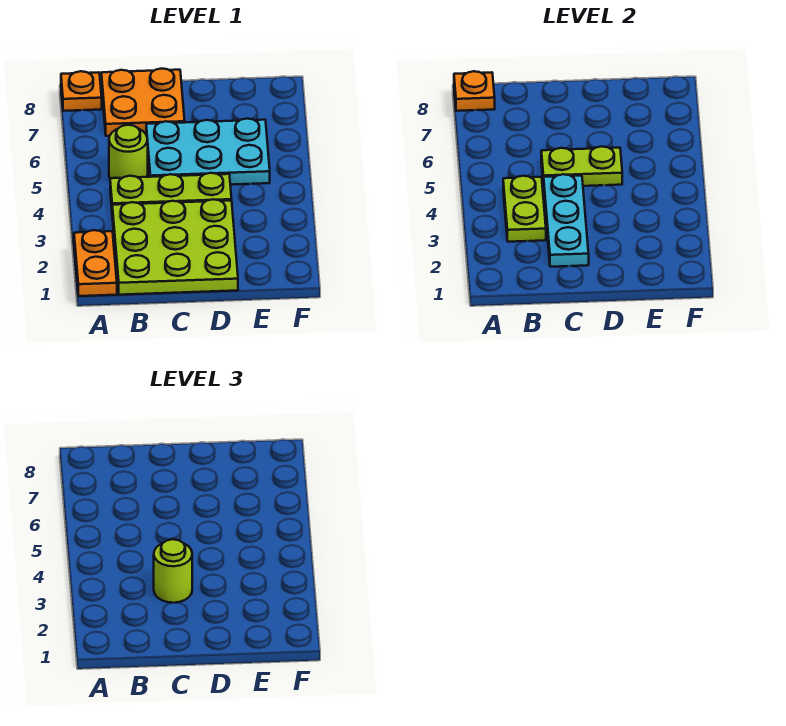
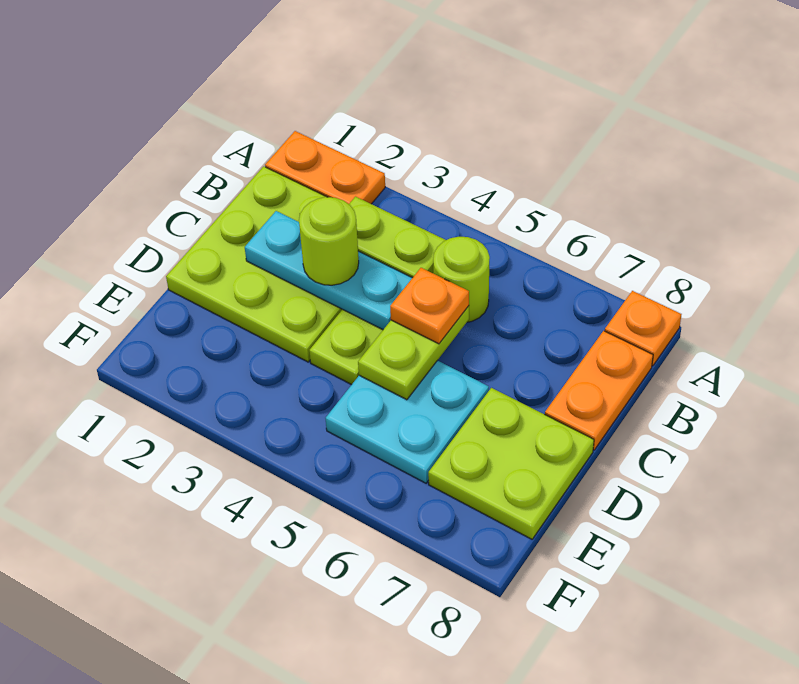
orange 1x1 plate [454,71,495,111] -> orange 1x1 plate moved to [390,268,469,344]
orange 2x2 plate [101,69,185,136] -> orange 1x2 plate [545,331,653,450]
cyan 2x3 plate [146,119,270,185] -> cyan 2x2 plate [326,360,489,483]
none -> lime 2x2 plate [428,388,594,539]

